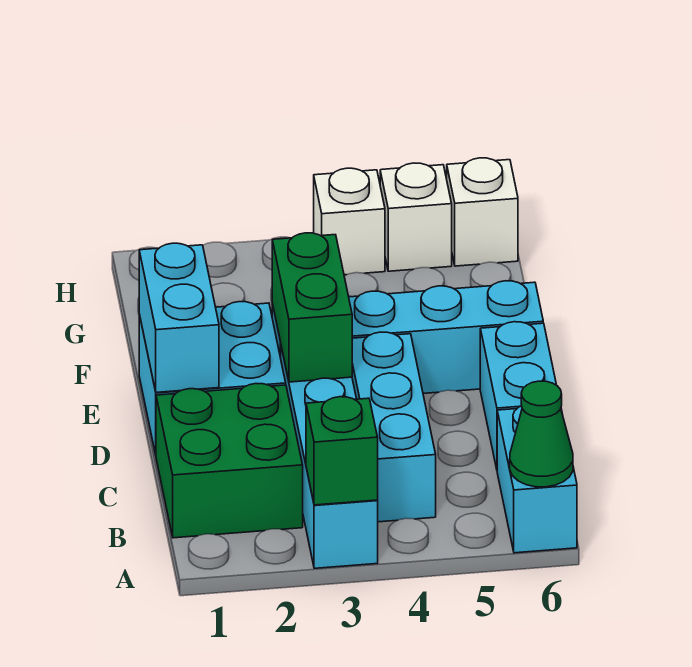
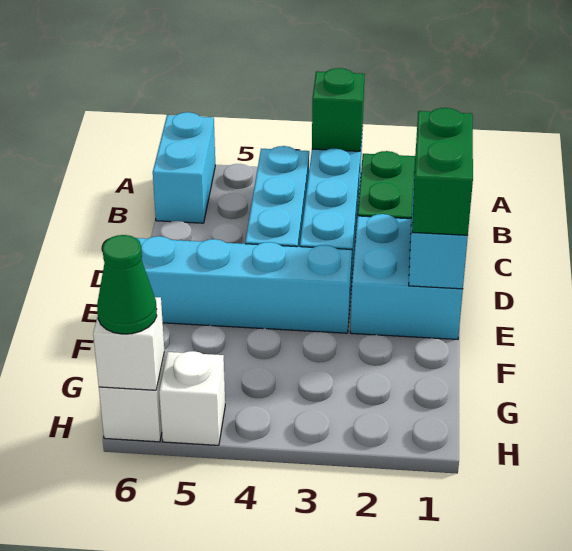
green 1x1 cone [510,381,573,487] -> green 1x1 cone moved to [97,235,157,334]
cyan 1x2 brick [480,322,556,469] -> none
green 1x2 brick [272,233,352,382] -> green 1x2 brick moved to [412,108,473,235]
white 1x1 brick [314,168,385,275] -> white 1x1 brick moved to [93,297,164,390]

